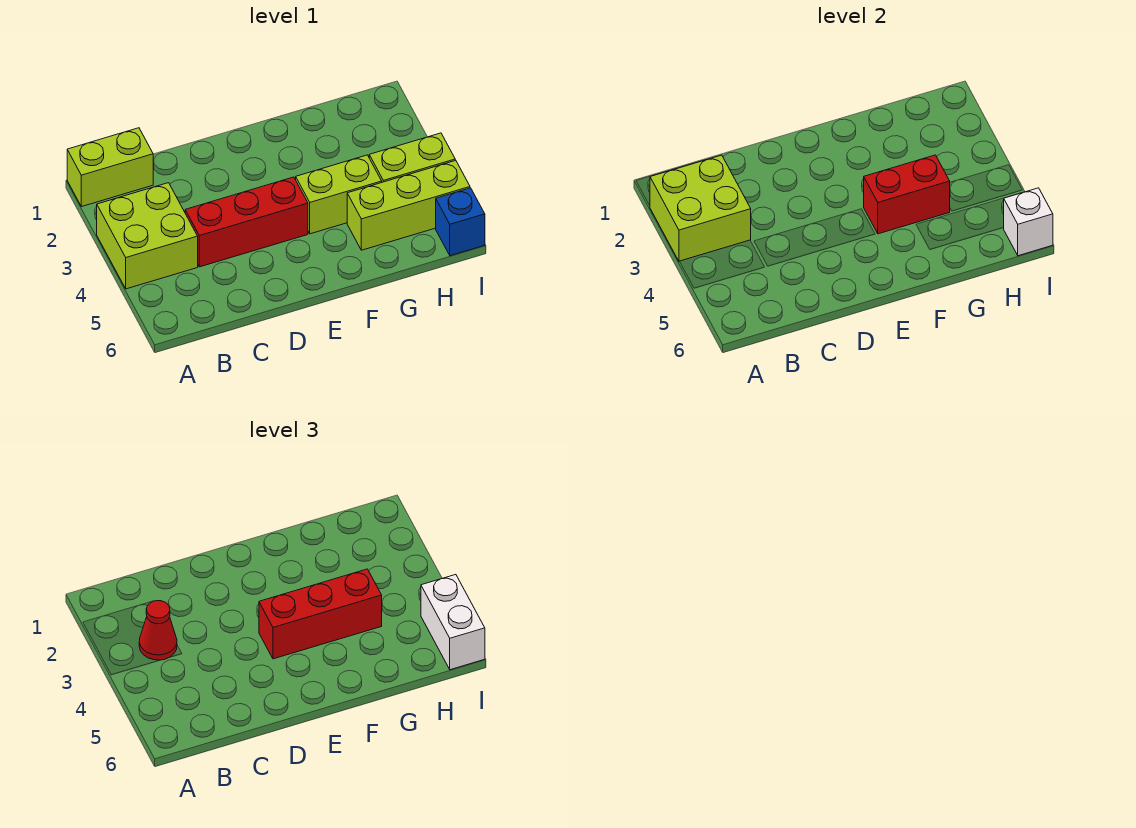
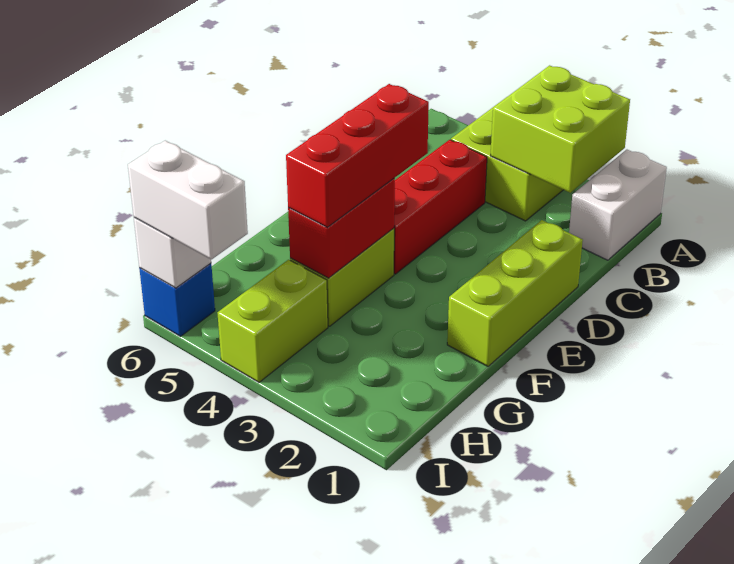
lime 1x2 brick [67,128,153,207] -> white 1x2 brick [569,150,667,260]
red 1x1 cone [139,601,177,660] -> none
lime 1x3 brick [347,160,470,250] -> lime 1x3 brick moved to [447,220,583,366]

